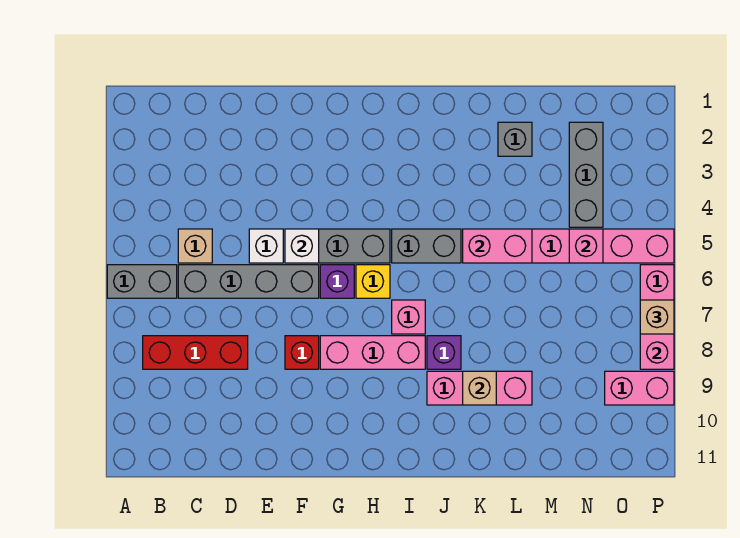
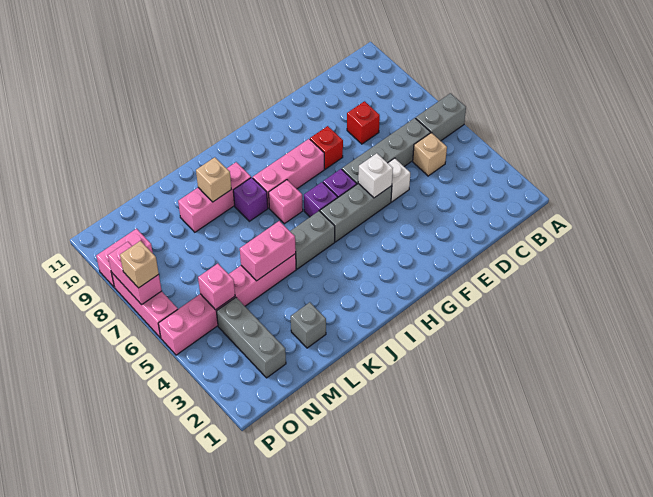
red 1x3 brick [143,336,248,369] -> red 1x1 brick [347,101,380,144]
yellow 1x1 brick [356,265,390,298] -> purple 1x1 brick [304,182,338,217]

